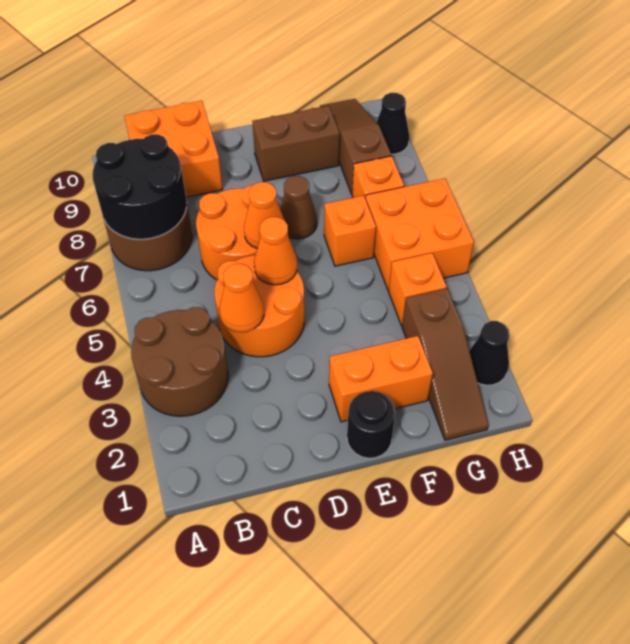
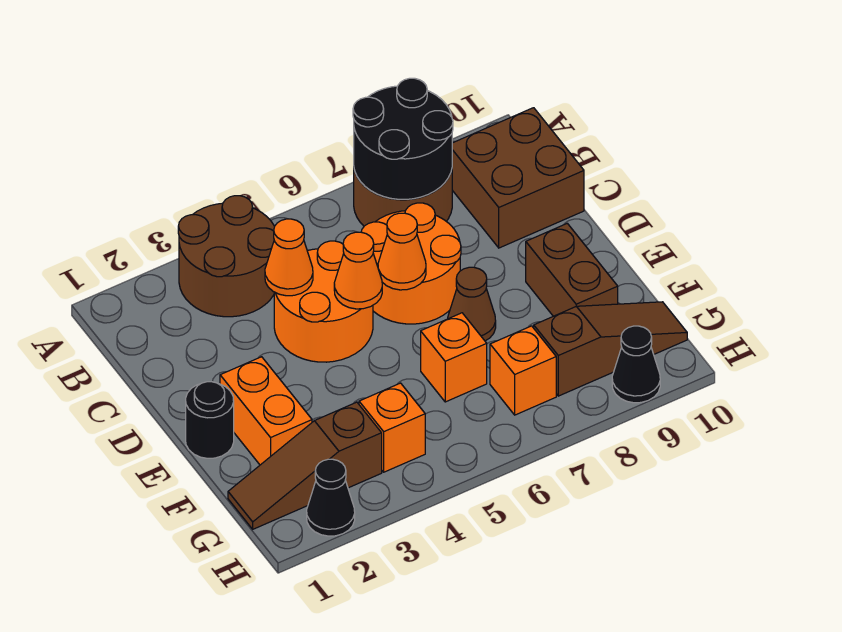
orange 2x2 brick [125,101,223,197] -> brown 2x2 brick [452,108,584,248]
orange 2x2 brick [366,178,474,291] -> none

